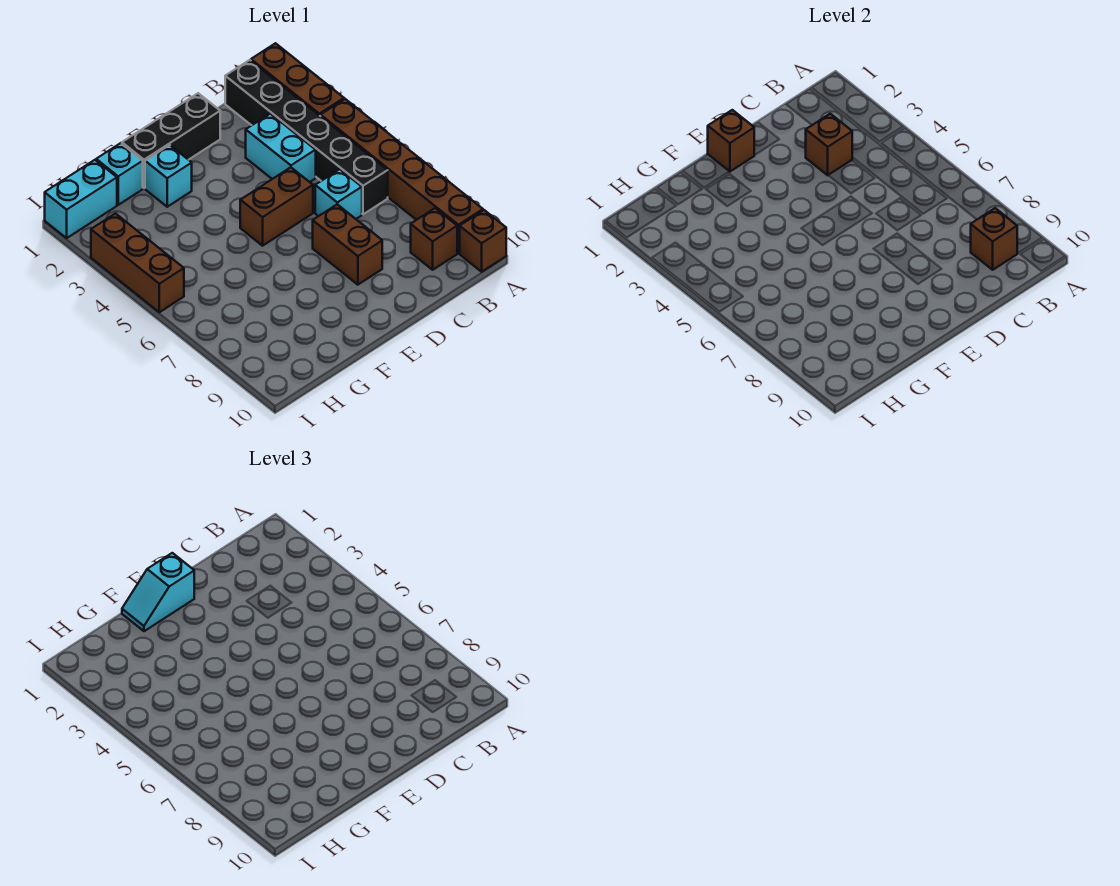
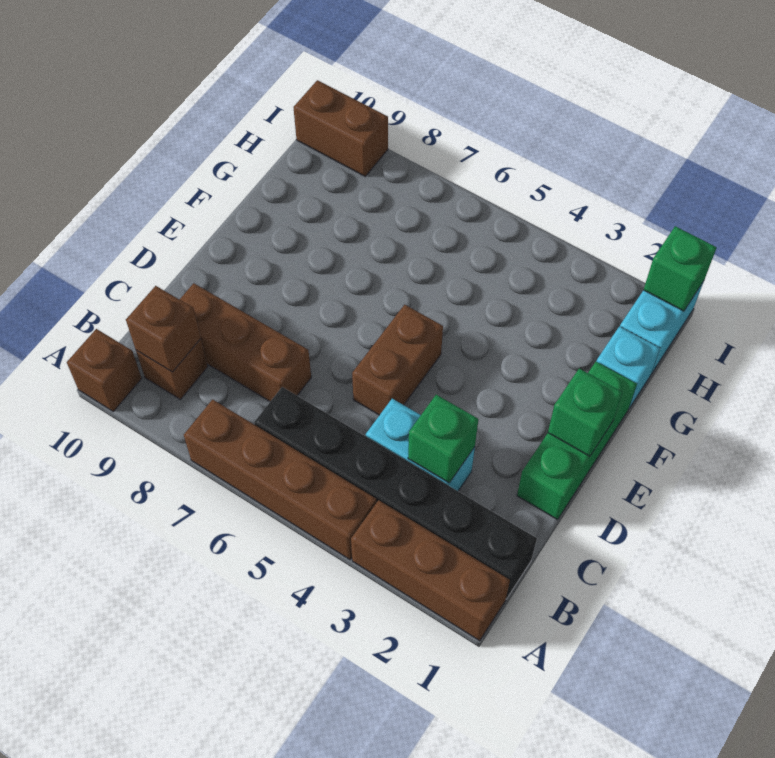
brown 1x6 brick [321,99,483,253] -> brown 1x4 brick [184,399,377,560]
brown 1x1 brick [806,114,852,175] -> green 1x1 brick [408,395,478,483]
cyan 1x1 brick [315,169,362,219] -> none
black 1x3 brick [122,93,220,188] -> green 1x3 brick [517,362,637,520]
brown 1x2 brick [313,204,382,285] -> brown 1x2 brick moved to [293,80,388,176]
brown 1x1 brick [708,110,754,172] -> green 1x1 brick [548,369,622,456]
cyan 1x2 slope [122,553,194,631] -> none
cyan 1x1 brick [145,145,192,207] -> none
none -> green 1x1 brick [644,226,717,311]
brown 1x3 brick [91,214,184,312] -> brown 1x3 brick moved to [180,283,311,401]

